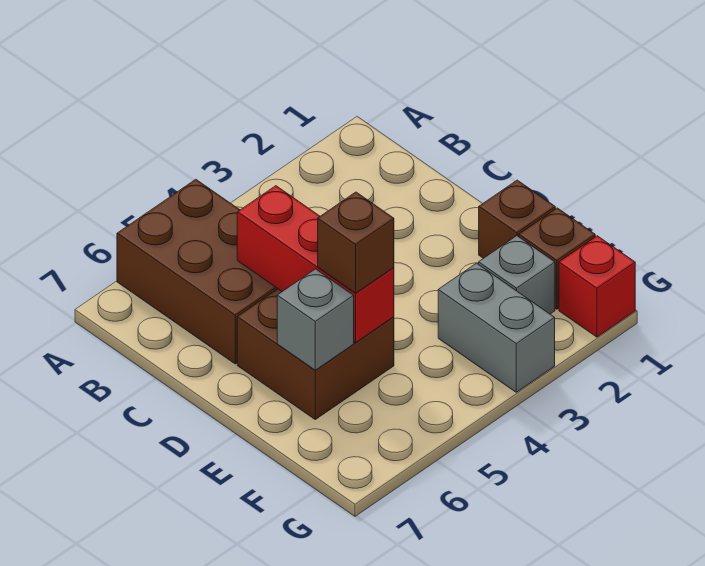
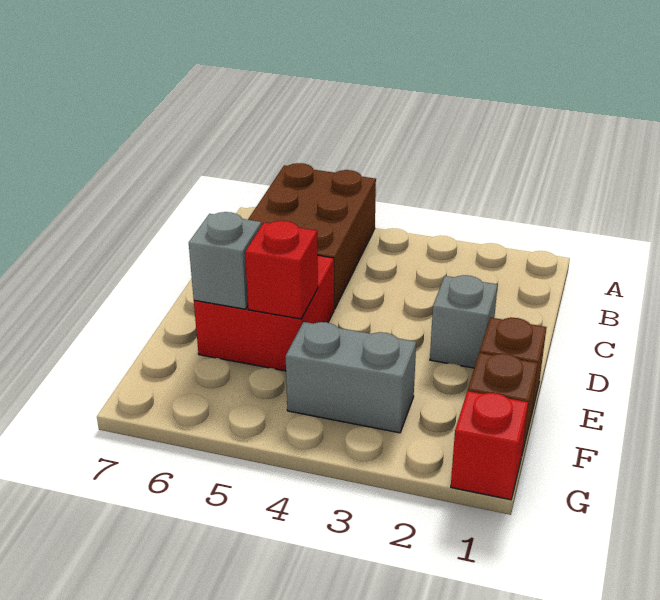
red 1x3 brick [237,186,394,343] -> red 1x1 brick [245,221,318,319]
brown 2x2 brick [237,289,394,419] -> red 2x2 brick [194,255,334,371]
brown 1x1 brick [318,192,394,293] -> none
grey 1x1 brick [479,236,555,314] -> grey 1x1 brick moved to [430,275,498,368]
grey 1x2 brick [438,263,555,392] -> grey 1x2 brick turned to [286,322,416,433]

